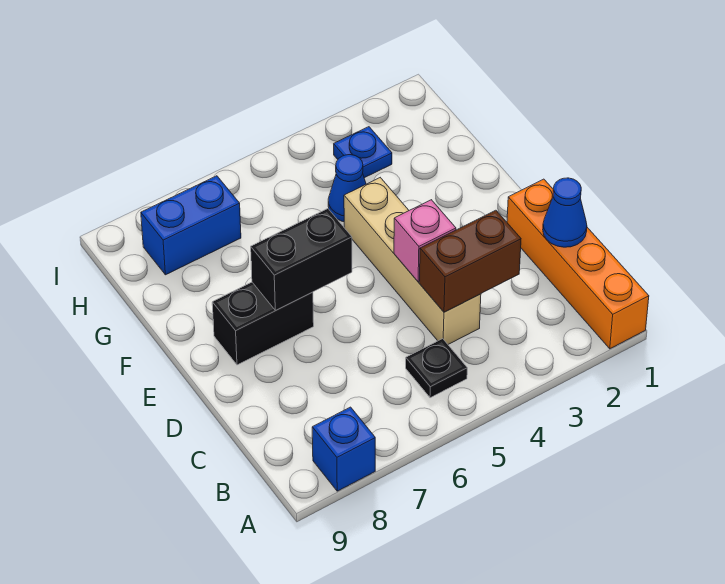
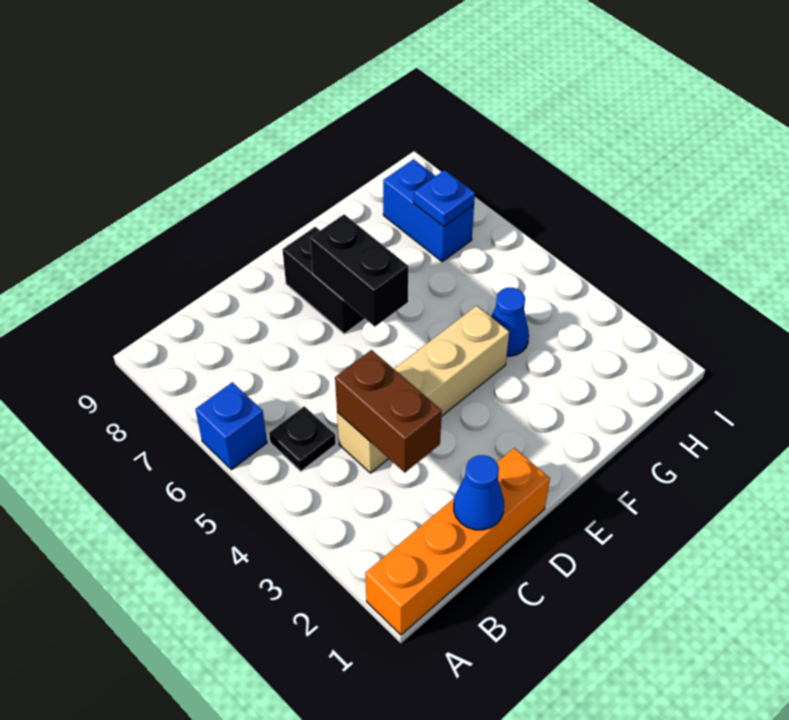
blue 1x1 brick [312,407,375,491] -> blue 1x1 brick moved to [195,382,267,470]
pink 1x1 brick [394,200,456,282] -> none
blue 1x1 plate [334,127,392,178] -> blue 1x1 plate moved to [414,170,475,226]

